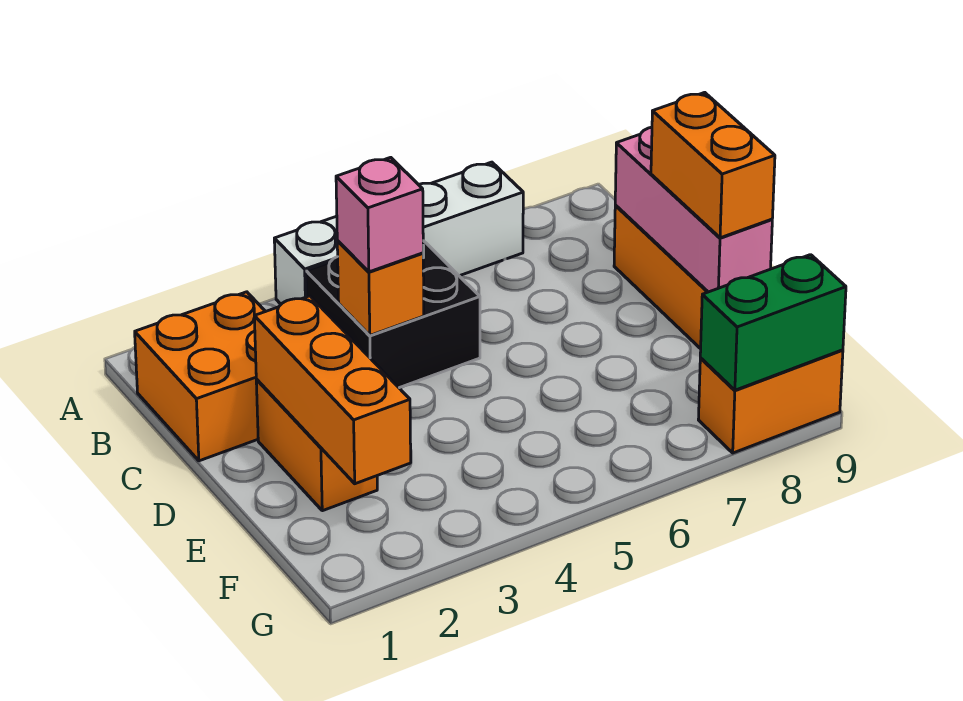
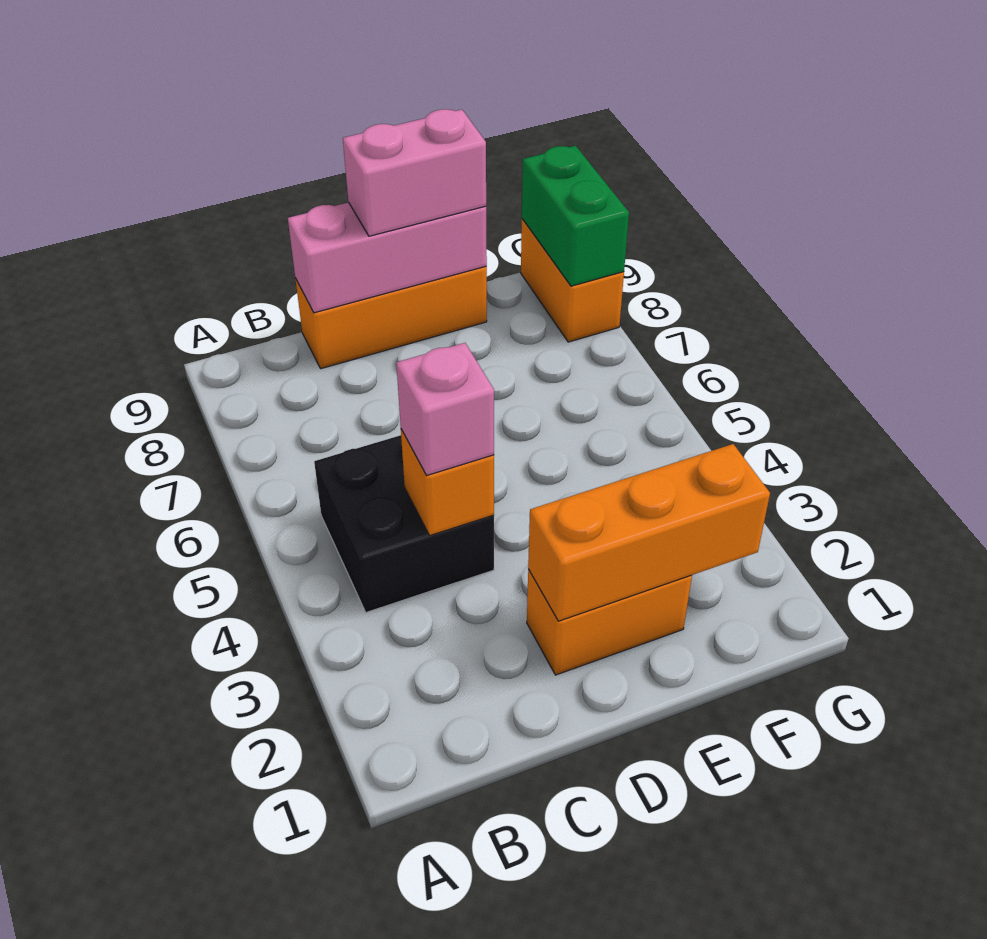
white 1x4 brick [274,162,523,304] -> none
orange 2x2 brick [135,292,266,461] -> none
orange 1x2 brick [651,92,775,238] -> pink 1x2 brick [343,109,486,236]

